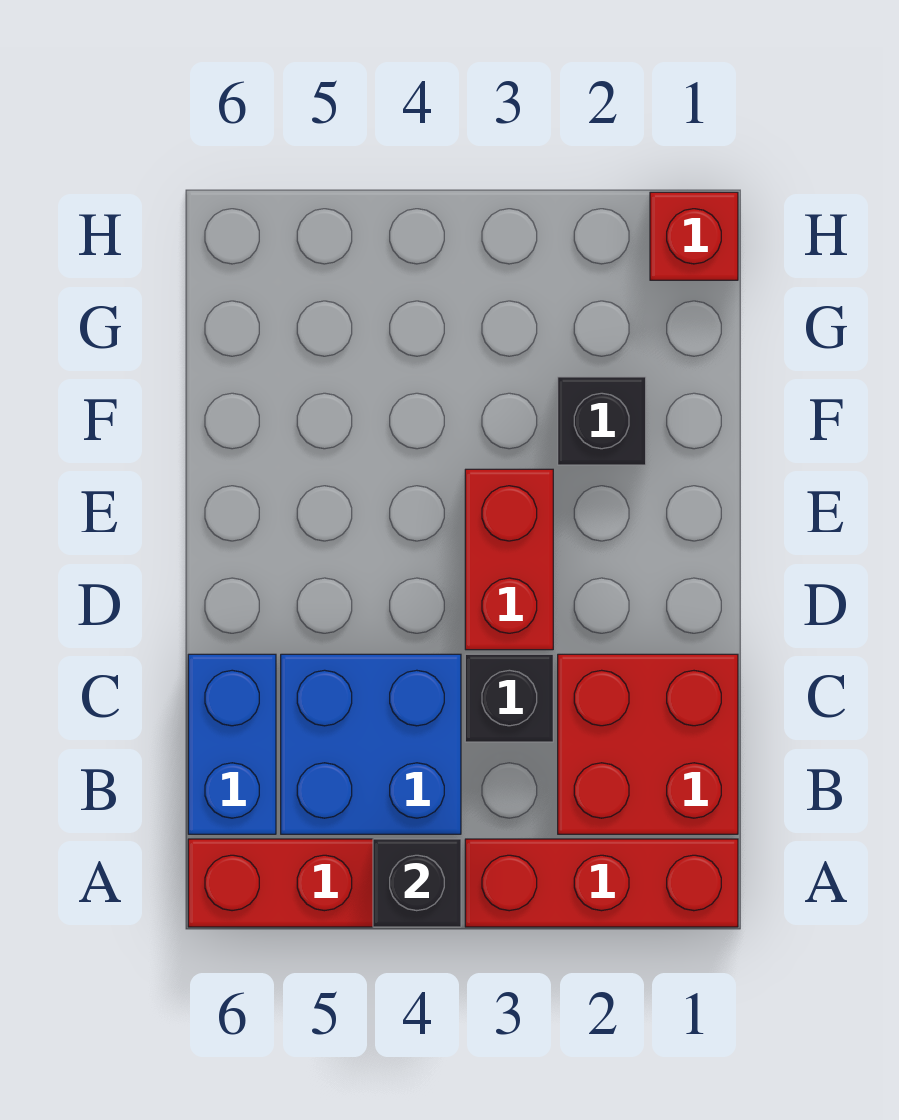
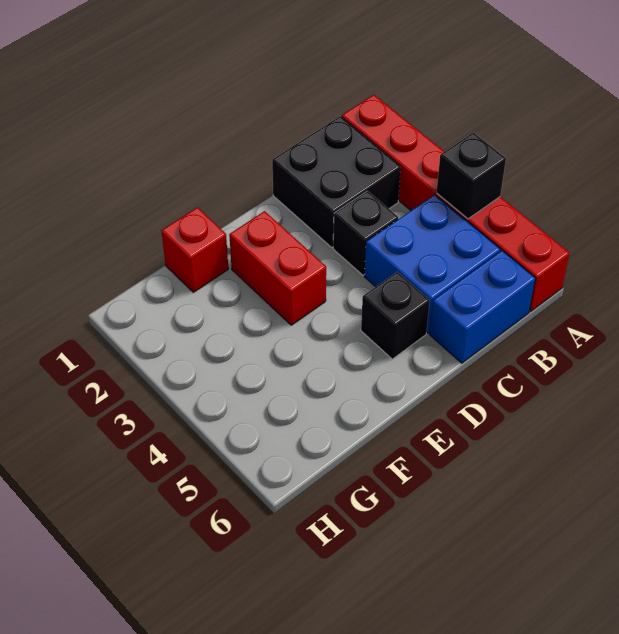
red 2x2 brick [558,654,738,834] -> black 2x2 brick [272,116,401,247]
red 1x2 brick [465,469,553,650] -> red 1x2 brick turned to [229,211,326,325]
black 1x1 brick [558,377,646,465] -> black 1x1 brick moved to [361,272,430,359]
red 1x1 brick [650,192,738,280] -> red 1x1 brick moved to [162,207,228,292]

